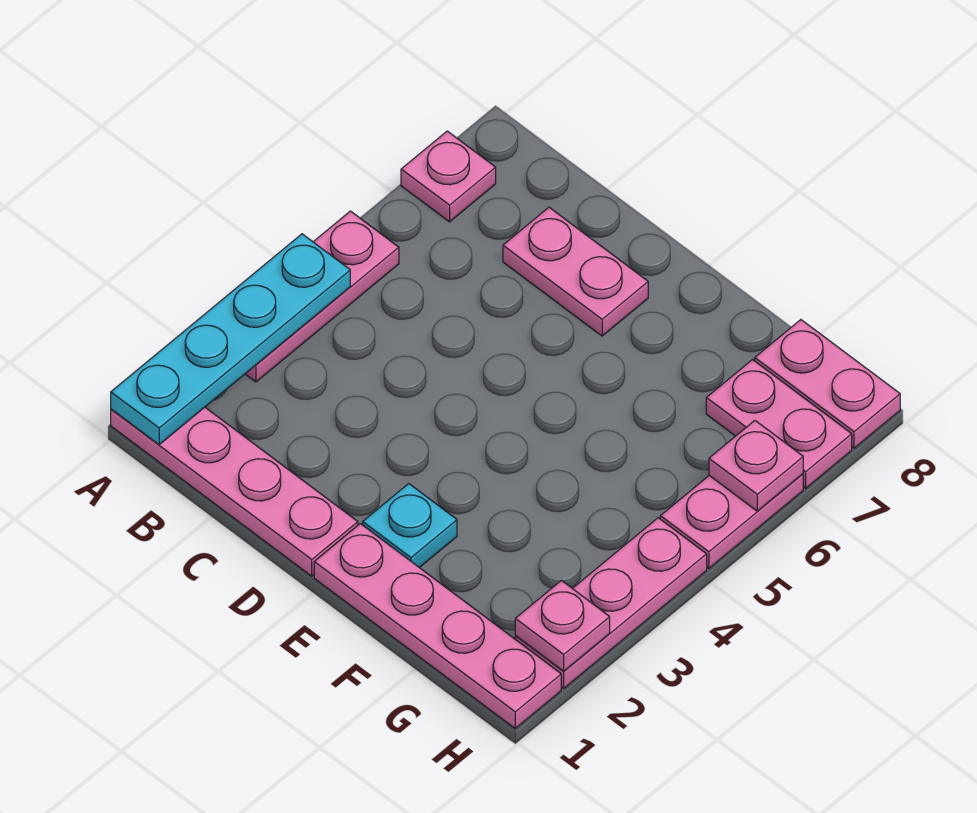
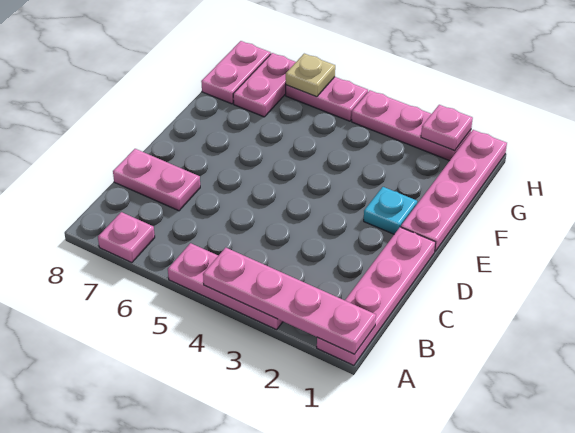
cyan 1x4 plate [111,234,350,445] -> pink 1x4 plate [203,248,376,354]
pink 1x2 plate [503,207,648,336] -> pink 1x2 plate turned to [113,149,200,211]
pink 1x1 plate [709,421,803,511] -> tan 1x1 plate [286,54,335,97]

